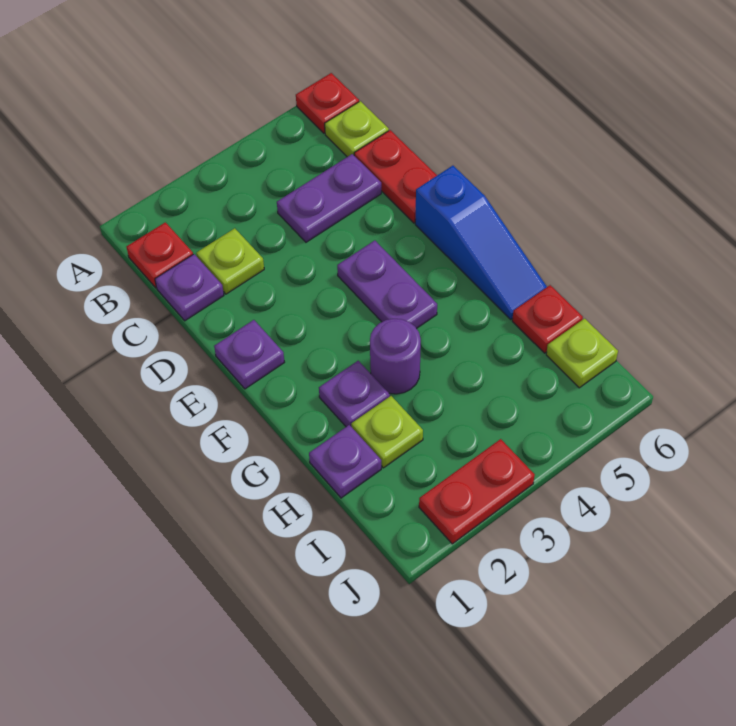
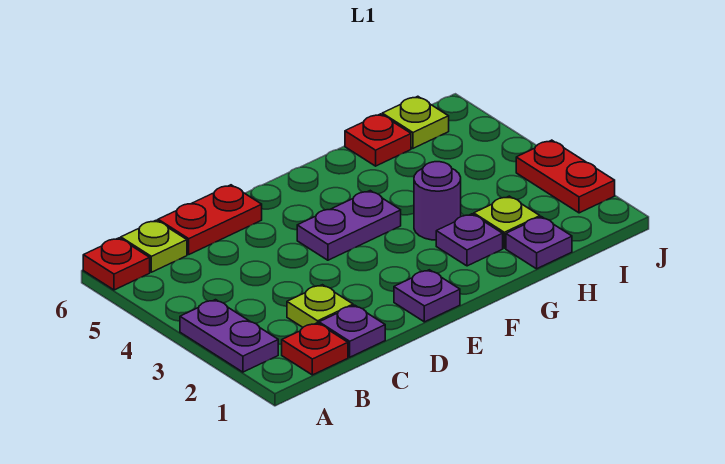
purple 1x2 plate [277,154,381,242] -> purple 1x2 plate moved to [180,300,278,372]
blue 1x3 slope [415,166,547,319] -> none

